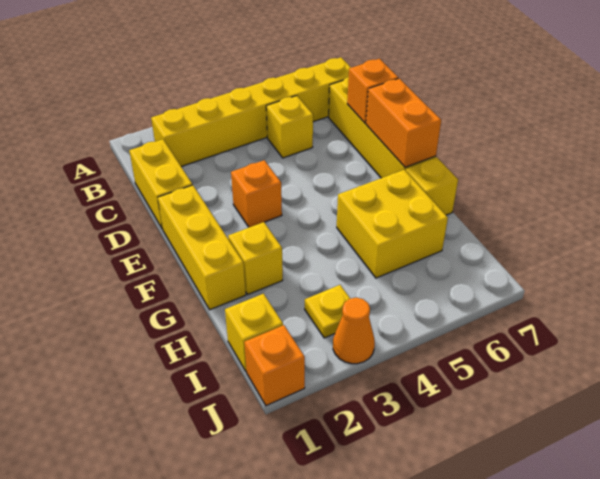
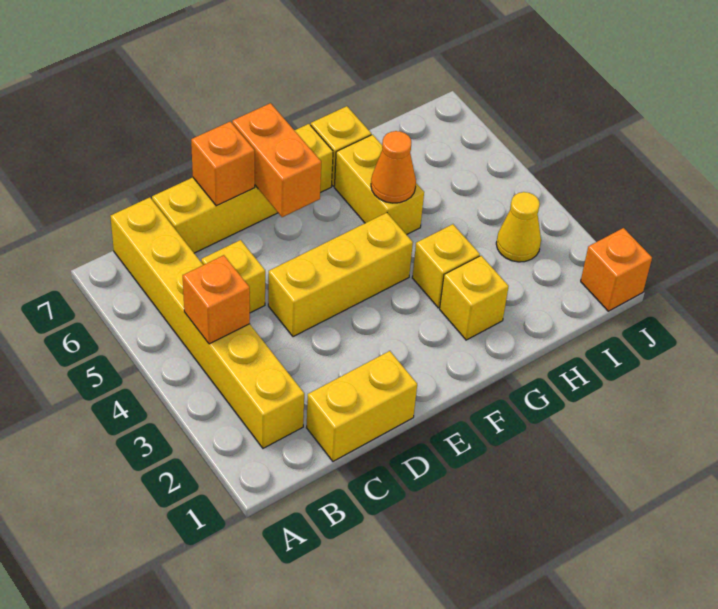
yellow 1x3 brick [158,185,246,310] -> yellow 1x3 brick moved to [268,213,413,337]
orange 1x1 brick [231,160,282,227] -> orange 1x1 brick moved to [183,255,250,344]
orange 1x2 brick [366,78,441,167] -> orange 1x2 brick turned to [232,103,321,217]
yellow 2x2 brick [337,170,448,278] -> yellow 1x2 brick [334,135,424,235]
yellow 1x1 brick [225,294,283,372] -> yellow 1x1 brick moved to [412,224,480,308]
yellow 1x1 plate [305,285,350,338] -> yellow 1x1 cone [496,192,541,262]
orange 1x1 cone [333,298,375,364] -> orange 1x1 cone moved to [371,131,416,203]

